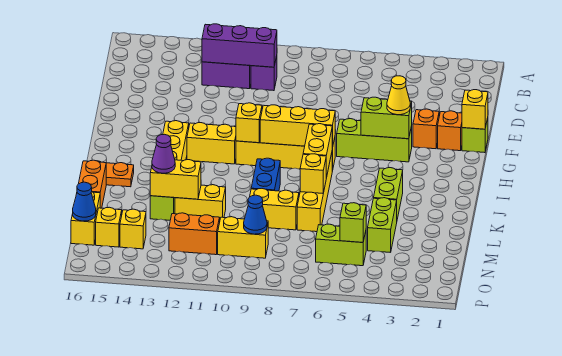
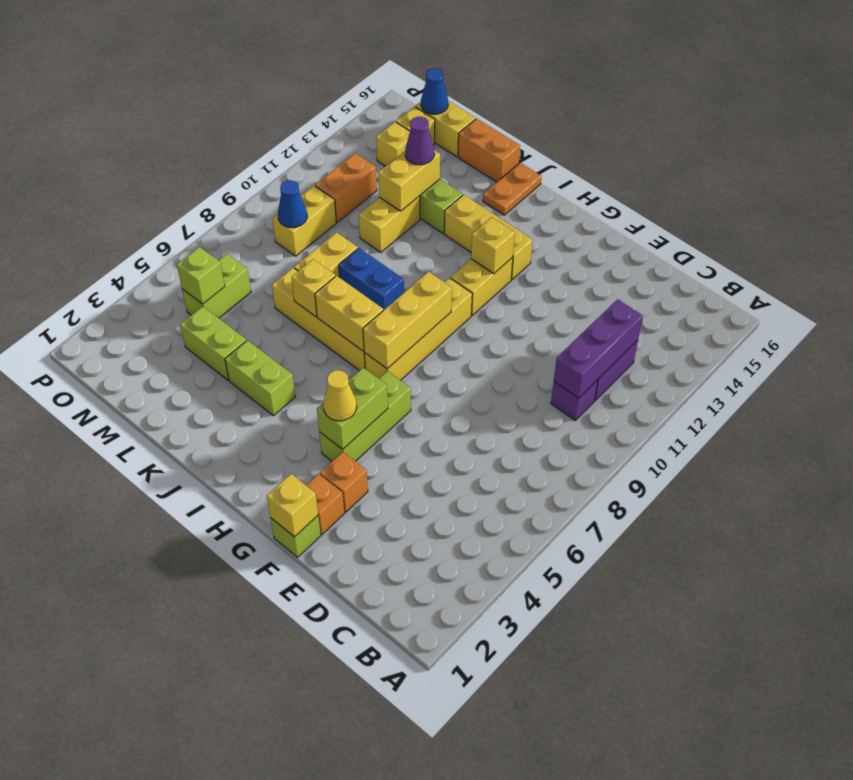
yellow 1x1 brick [236,103,262,143] -> yellow 1x1 brick moved to [471,217,515,274]

